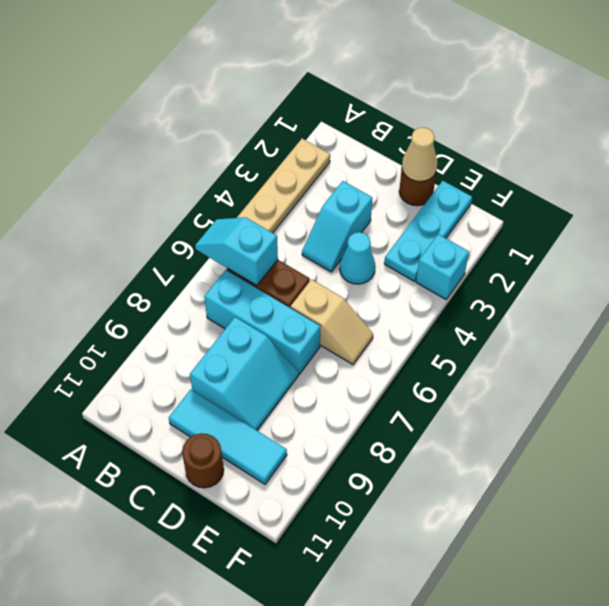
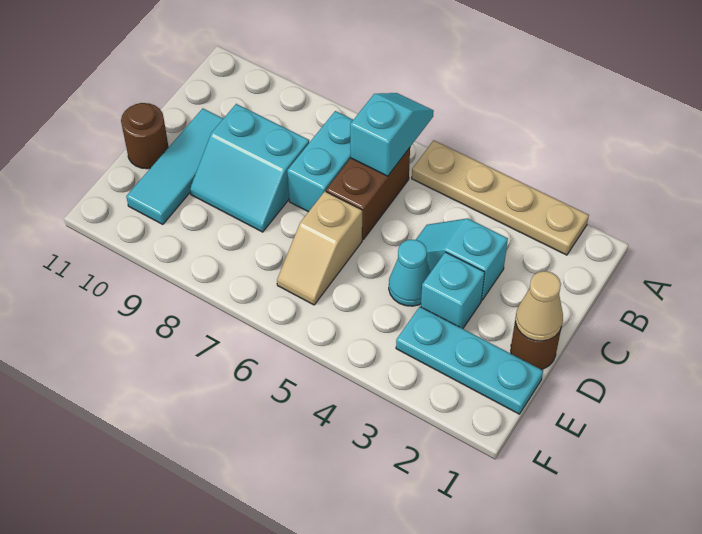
cyan 1x3 brick [204,270,320,374] -> cyan 1x2 brick [287,111,353,212]
cyan 1x1 brick [416,234,469,299] -> cyan 1x1 brick moved to [421,252,485,329]

